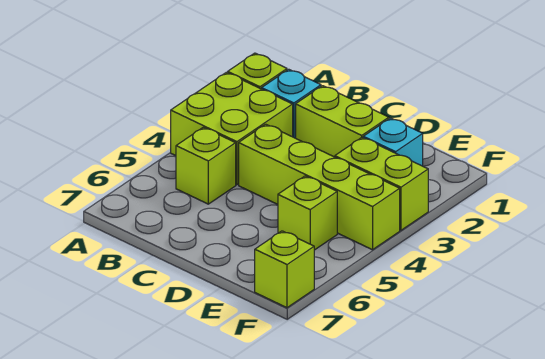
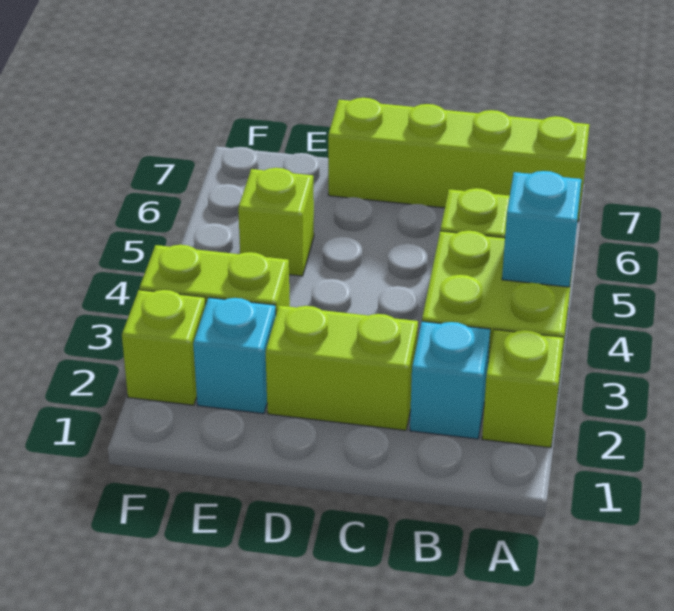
none -> cyan 1x1 brick [502,171,582,287]
lime 1x4 brick [239,124,400,250] -> lime 1x4 brick moved to [328,98,590,222]
lime 1x1 brick [255,231,314,308] -> lime 1x1 brick moved to [122,290,205,405]

